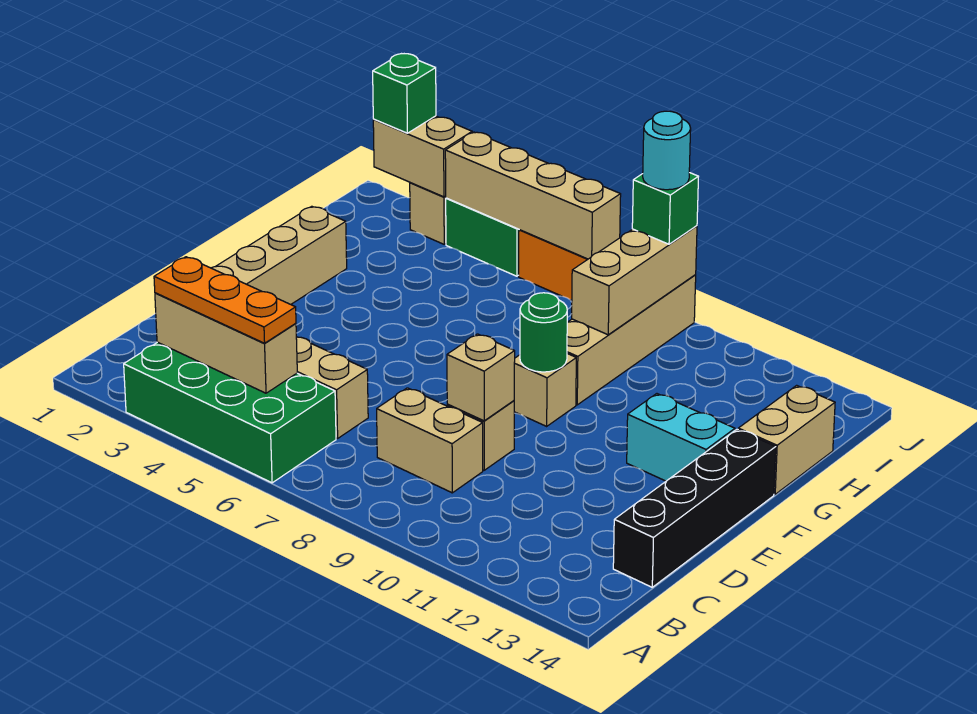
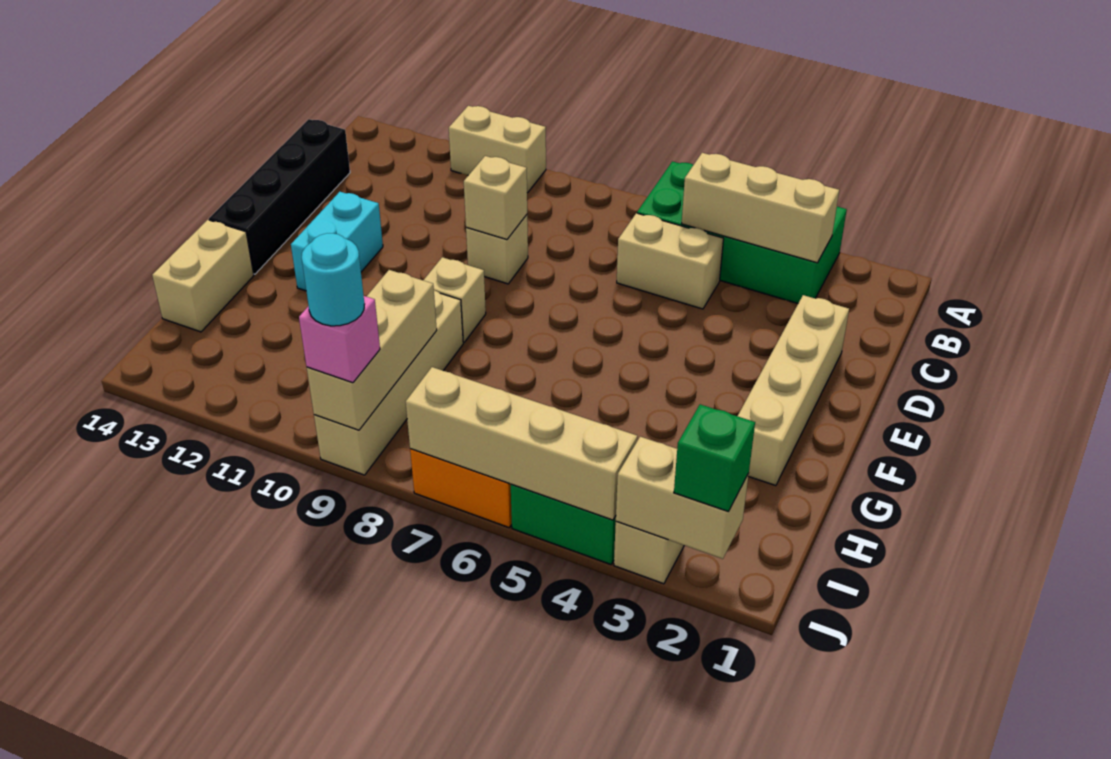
orange 1x3 plate [154,257,296,343] -> none
tan 1x2 brick [377,388,483,493] -> tan 1x2 brick moved to [449,106,546,193]
green 1x1 round brick [520,293,567,372] -> none
cyan 1x2 brick [627,394,735,481] -> cyan 1x2 brick turned to [291,192,383,291]
green 1x1 brick [632,173,699,244] -> pink 1x1 brick [299,296,380,383]

